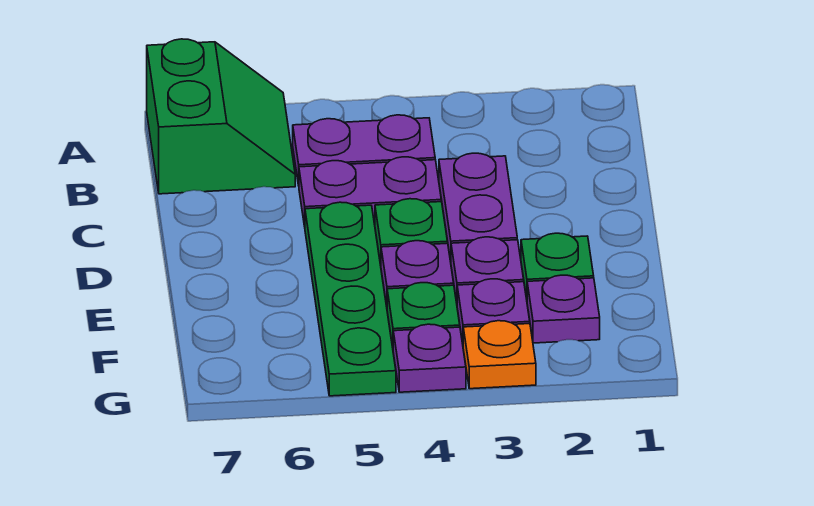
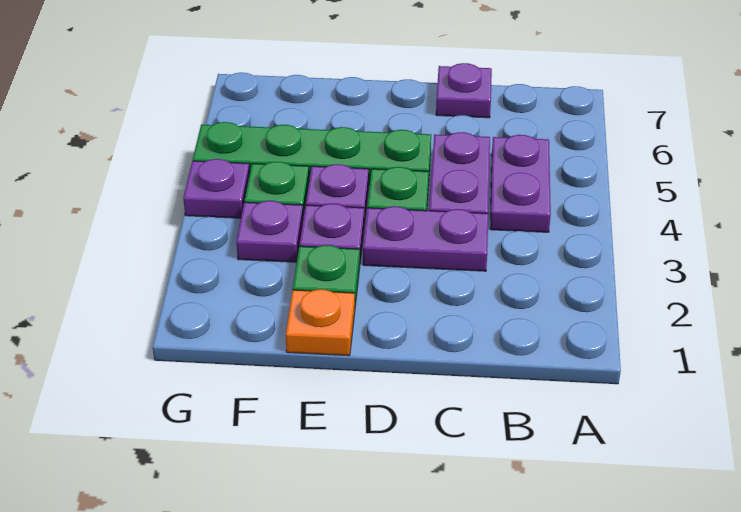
green 2x2 slope [147,39,295,194] -> none
purple 1x1 plate [527,275,600,343] -> purple 1x1 plate moved to [436,63,492,118]
orange 1x1 plate [463,321,536,389] -> orange 1x1 plate moved to [286,289,355,356]

